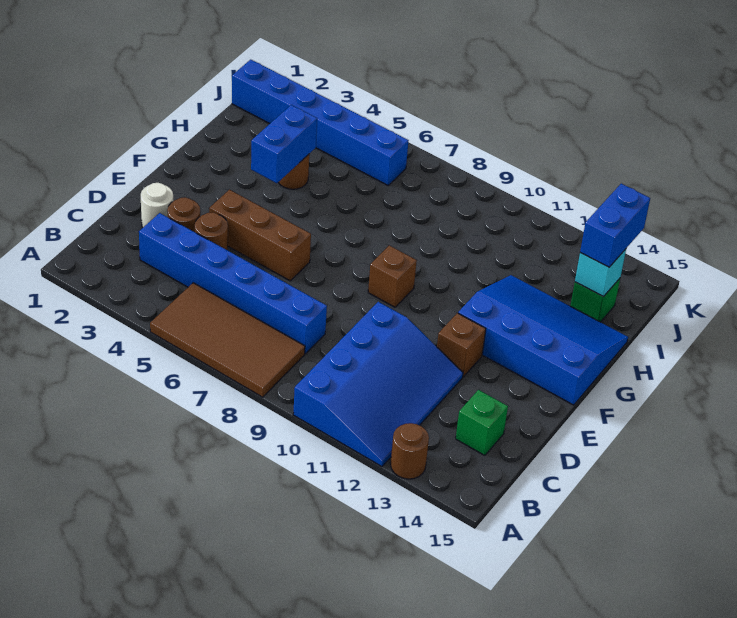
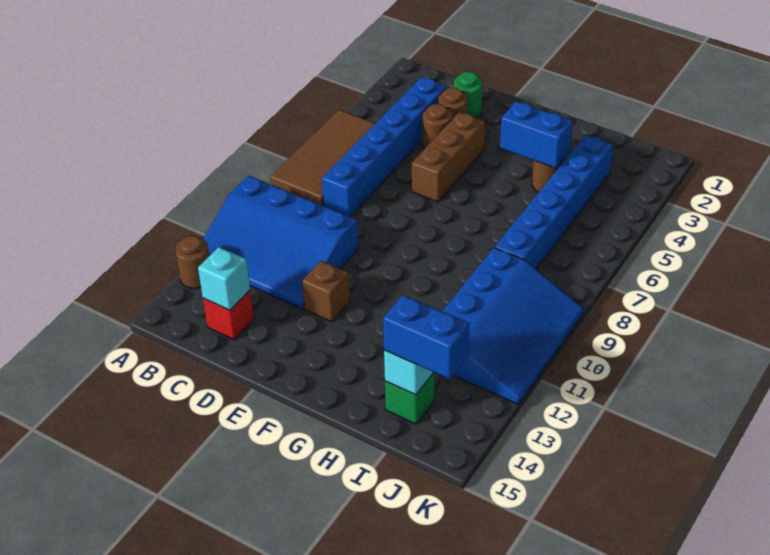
green 1x1 brick [456,390,508,456] -> red 1x1 brick [203,290,254,340]
none -> cyan 1x1 brick [198,247,250,310]
white 1x1 round brick [141,183,173,227] -> green 1x1 round brick [454,72,483,118]
brown 1x1 brick [368,245,417,307] -> none
blue 3x4 slope [458,275,628,405] -> blue 3x4 slope moved to [442,248,584,404]
blue 1x6 brick [232,60,409,185] -> blue 1x6 brick moved to [495,135,613,269]

